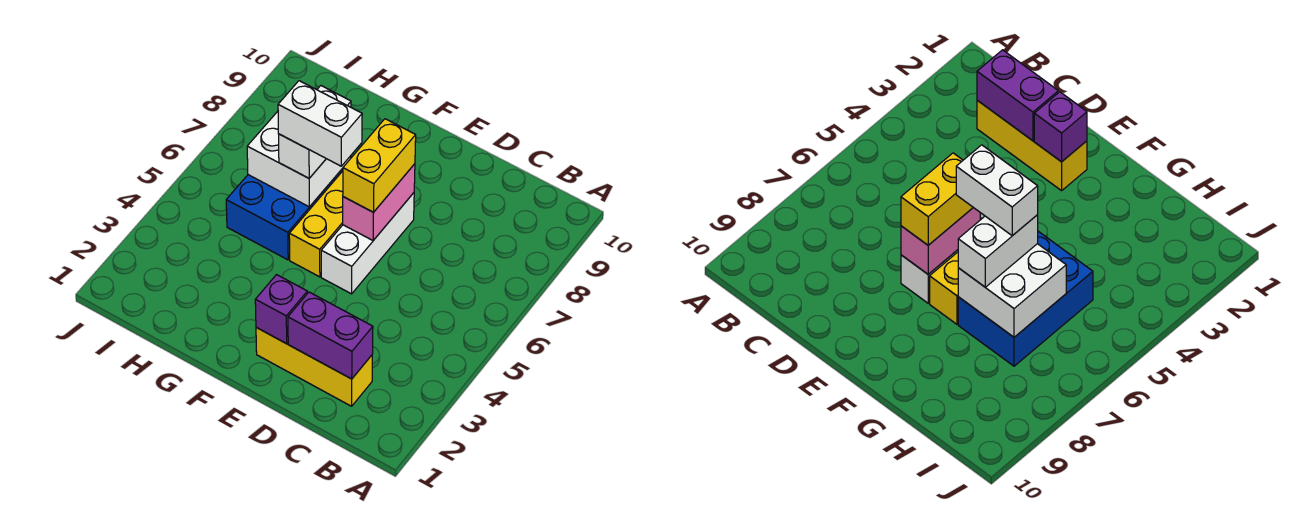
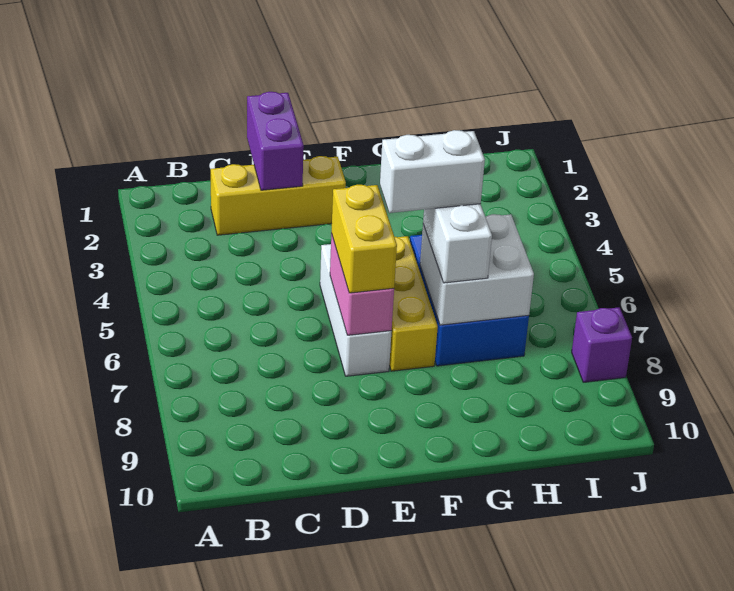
purple 1x2 brick [288,292,373,379] -> purple 1x2 brick turned to [247,92,304,190]
purple 1x1 brick [255,275,307,344] -> purple 1x1 brick moved to [572,307,632,382]

